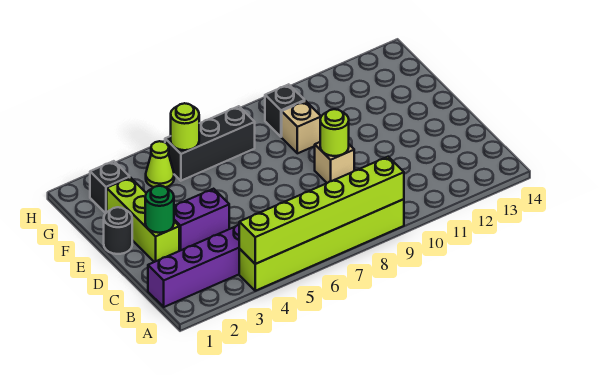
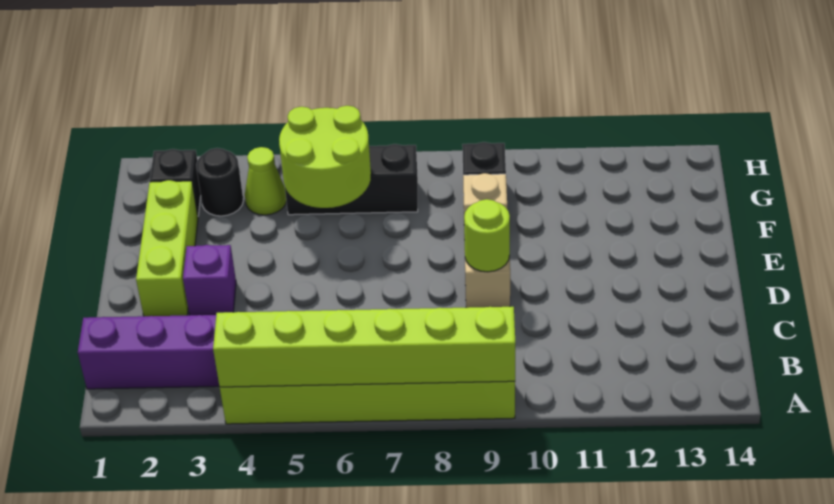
green 1x1 round brick [145,186,174,233] -> none
purple 1x2 brick [174,189,229,251] -> purple 1x1 brick [183,245,236,315]
black 1x1 round brick [104,207,132,254] -> black 1x1 round brick moved to [196,148,243,216]
lime 1x1 round brick [171,103,199,150] -> lime 2x2 round brick [279,106,371,208]

